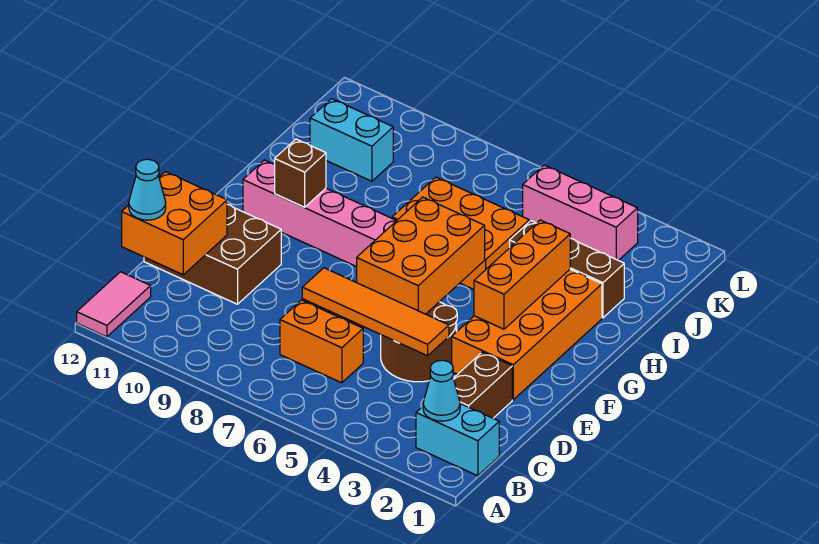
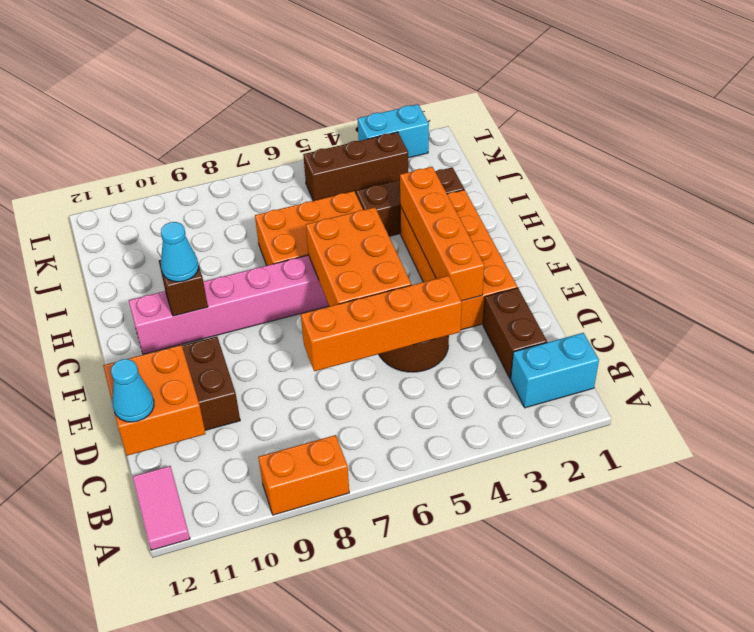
cyan 1x1 cone [423,360,460,421] -> cyan 1x1 cone moved to [161,222,199,282]
orange 1x2 brick [280,300,363,383] -> orange 1x2 brick moved to [258,435,349,515]
orange 1x4 tile [302,268,449,356] -> orange 1x4 brick [301,276,462,371]
orange 1x3 brick [474,220,570,329] -> orange 1x4 brick [400,167,484,301]
cyan 1x2 brick [310,99,393,181] -> cyan 1x2 brick moved to [358,104,429,158]
pink 1x3 brick [523,165,638,260] -> brown 1x3 brick [303,132,408,201]

